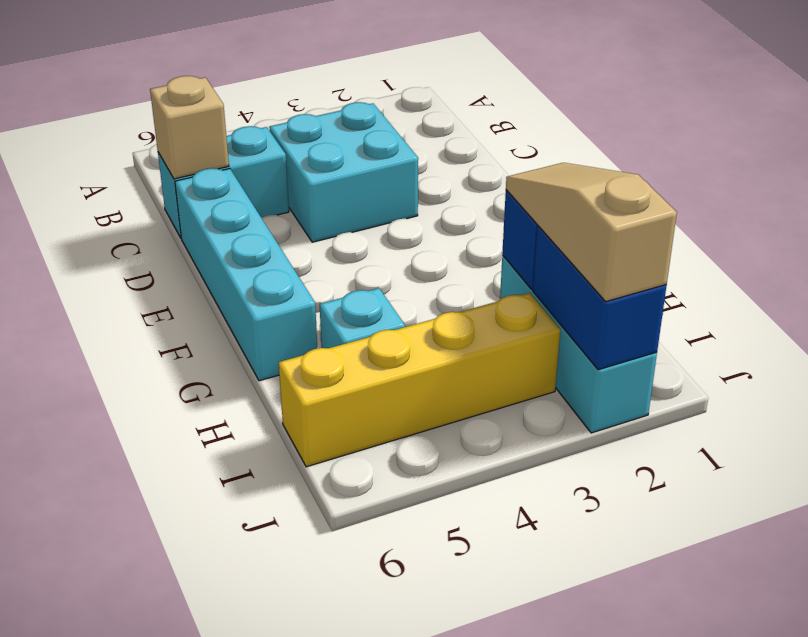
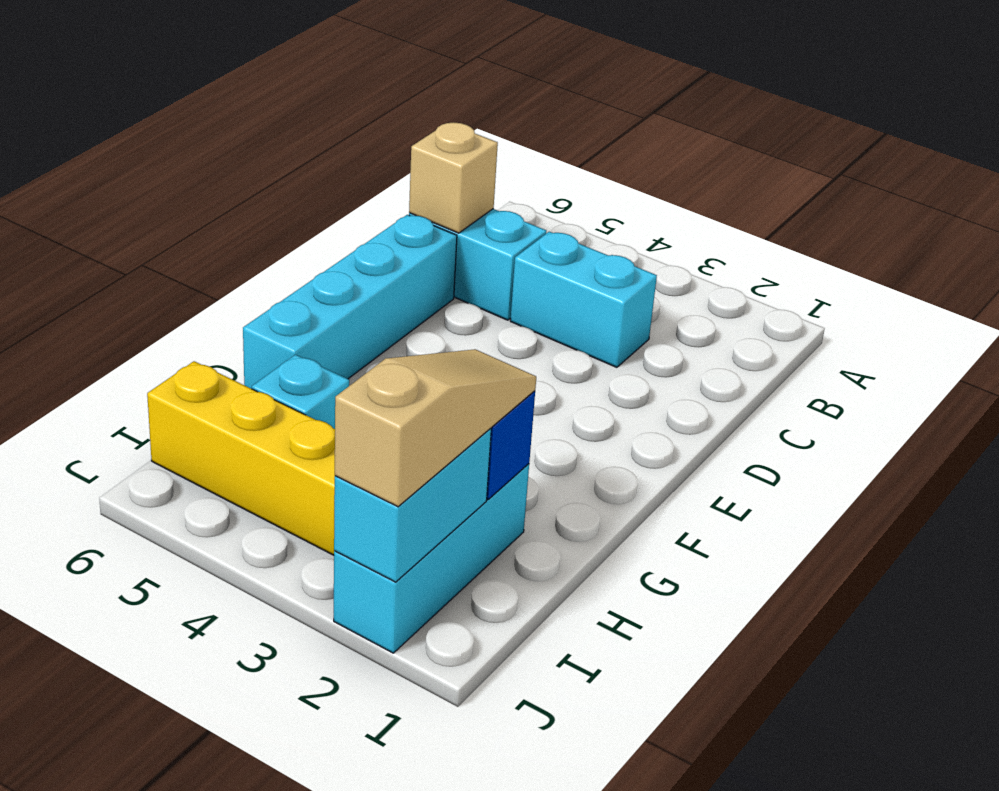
cyan 2x2 brick [269,102,418,242] -> cyan 1x2 brick [510,232,657,367]
blue 1x2 brick [533,226,667,370] -> cyan 1x2 brick [334,428,491,582]

